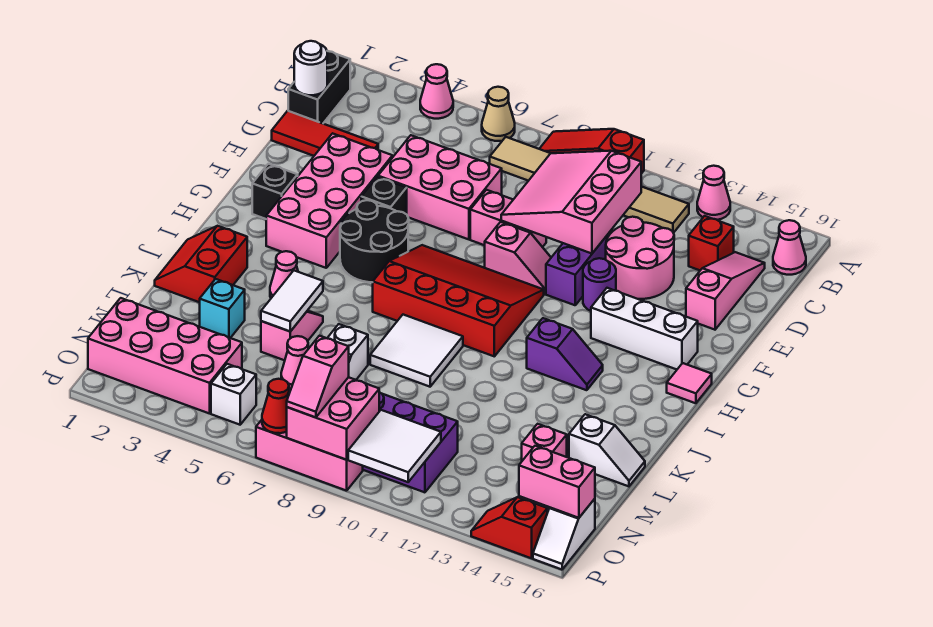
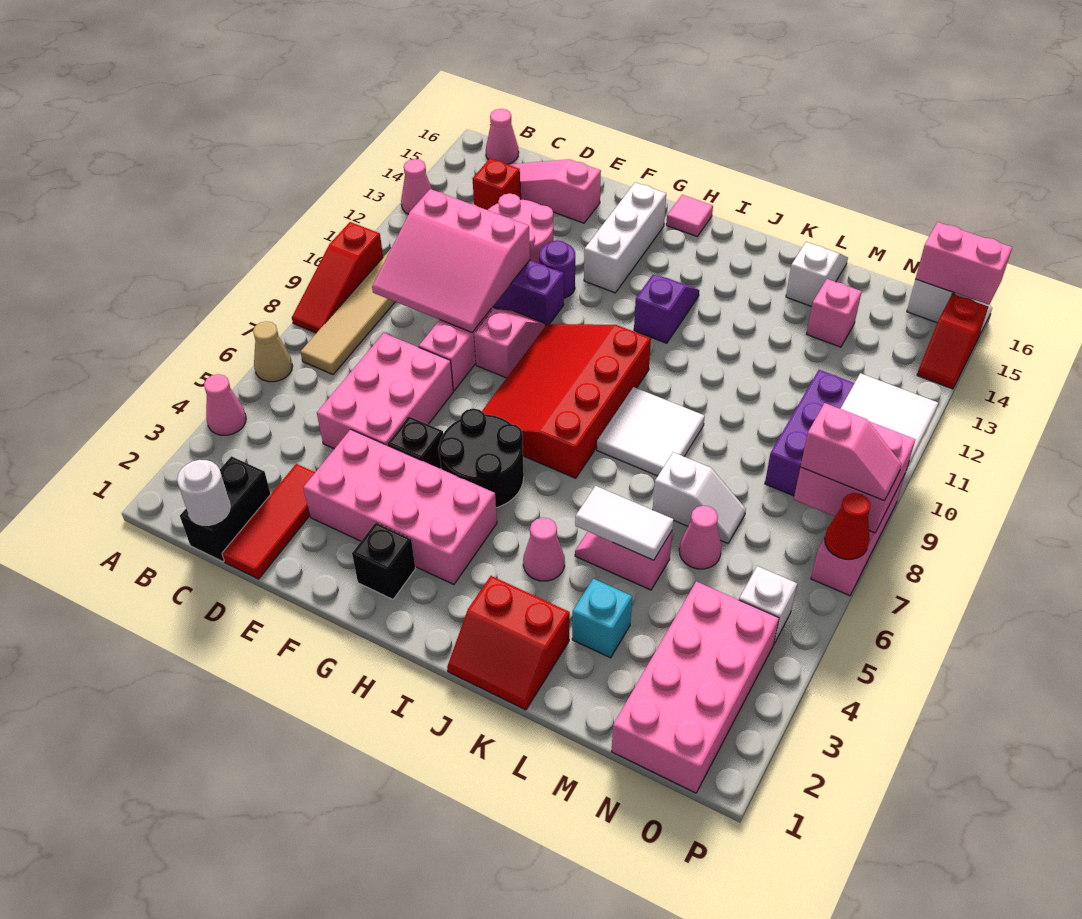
black 1x2 brick [288,51,350,123] -> black 1x2 brick turned to [180,456,271,562]
pink 1x2 brick [519,446,595,518] -> pink 1x2 brick turned to [916,222,1012,305]

